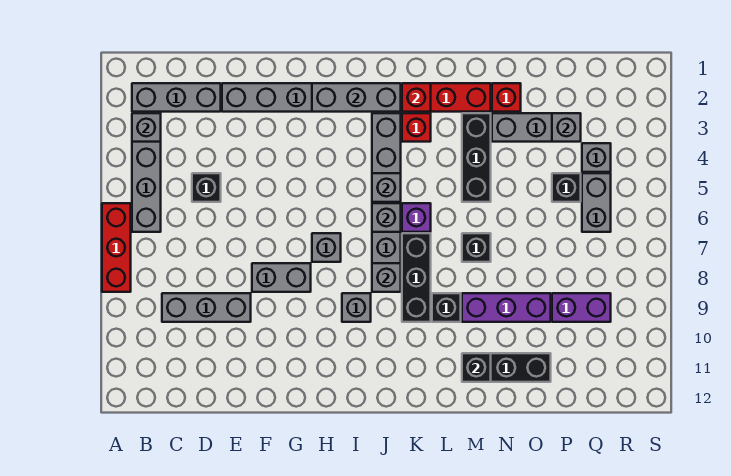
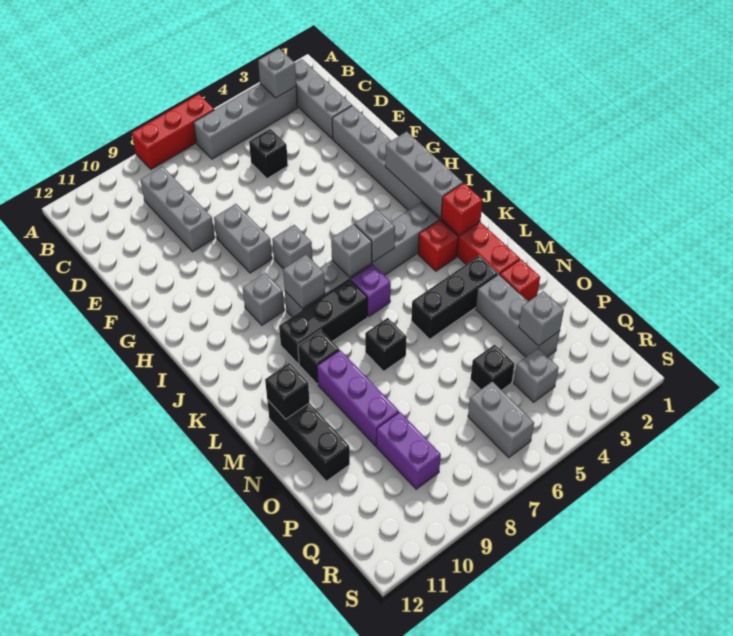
grey 1x2 brick [582,173,611,232] -> grey 1x2 brick turned to [468,381,534,458]

